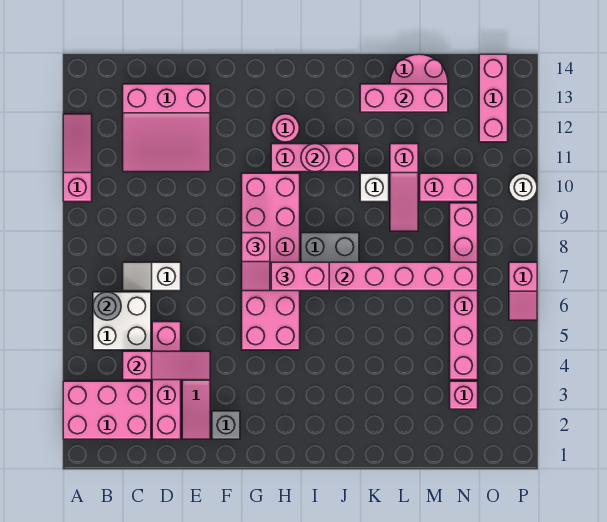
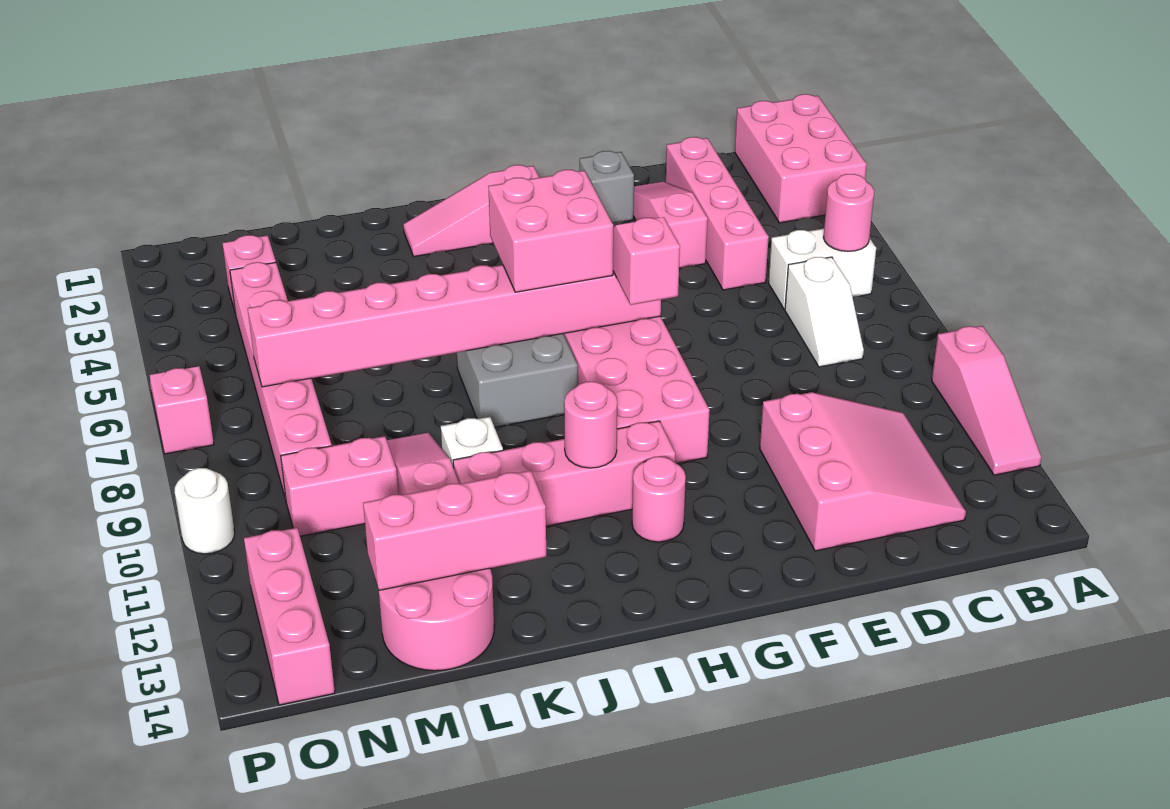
pink 2x3 brick [63,381,151,439] -> pink 2x3 brick turned to [735,94,867,223]
white 2x2 brick [93,292,151,350] -> white 1x2 brick [768,229,876,309]
grey 1x1 round brick [93,292,121,320] -> pink 1x1 round brick [823,174,874,251]
pink 1x3 slope [123,351,210,380] -> pink 1x3 slope moved to [403,165,539,256]
white 1x2 slope [123,262,181,291] -> white 1x2 slope turned to [785,257,864,367]
pink 3x3 slope [123,84,210,172] -> pink 3x3 slope turned to [760,392,966,551]
pink 1x2 brick [271,262,329,291] -> pink 2x2 brick [488,170,613,292]
pink 1x3 brick [271,144,359,172] -> pink 1x4 brick [453,421,675,526]

